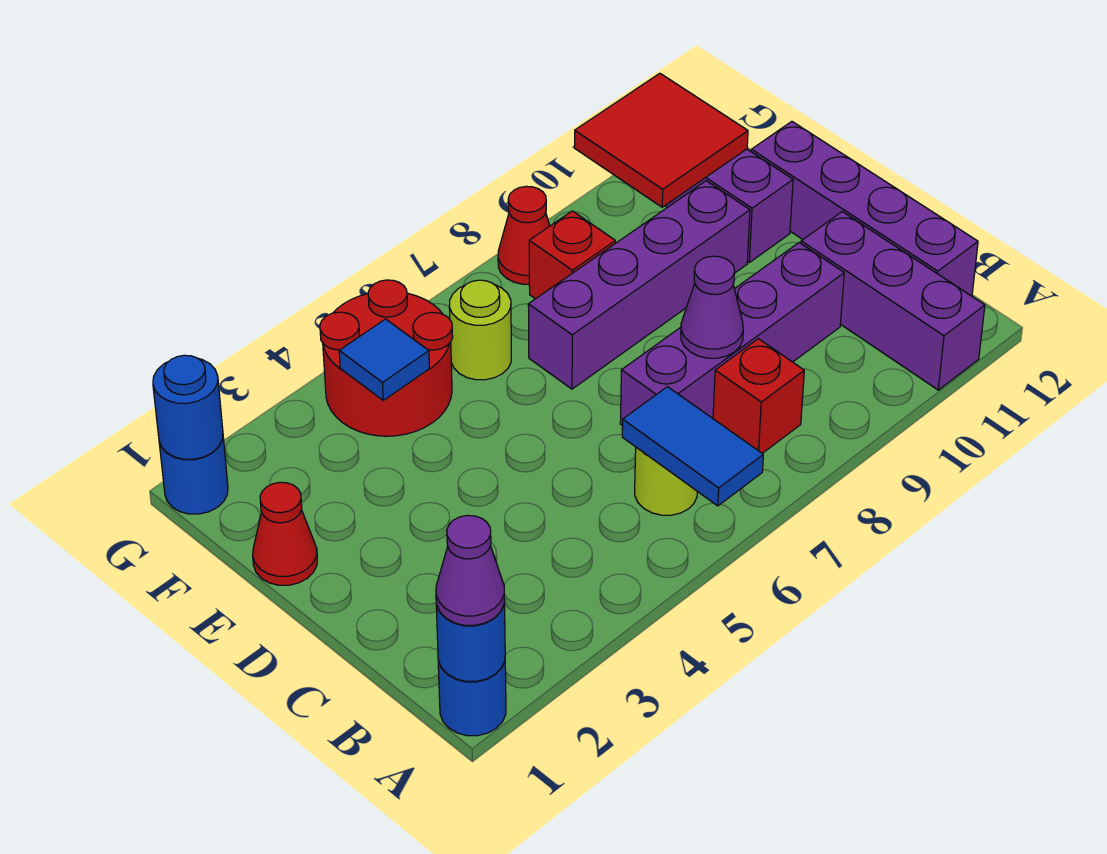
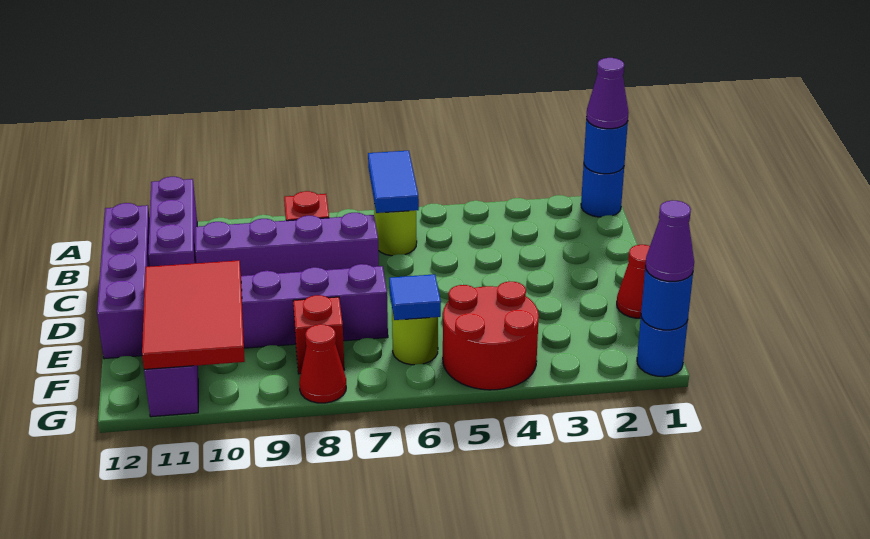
purple 1x1 cone [681,256,743,358] -> purple 1x1 cone moved to [645,201,694,281]
blue 1x1 tile [339,319,429,400] -> blue 1x1 tile moved to [389,274,441,320]
red 2x2 tile [574,73,748,207] -> red 2x3 tile [142,260,245,369]

